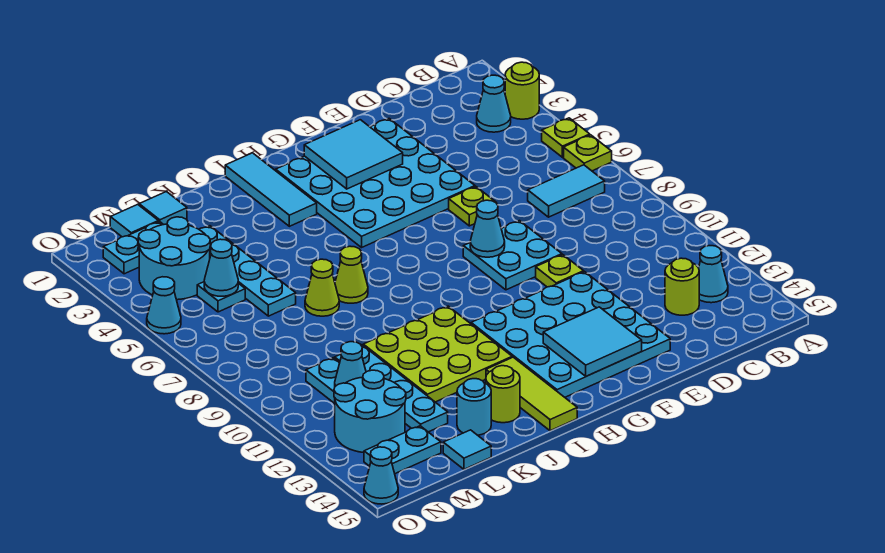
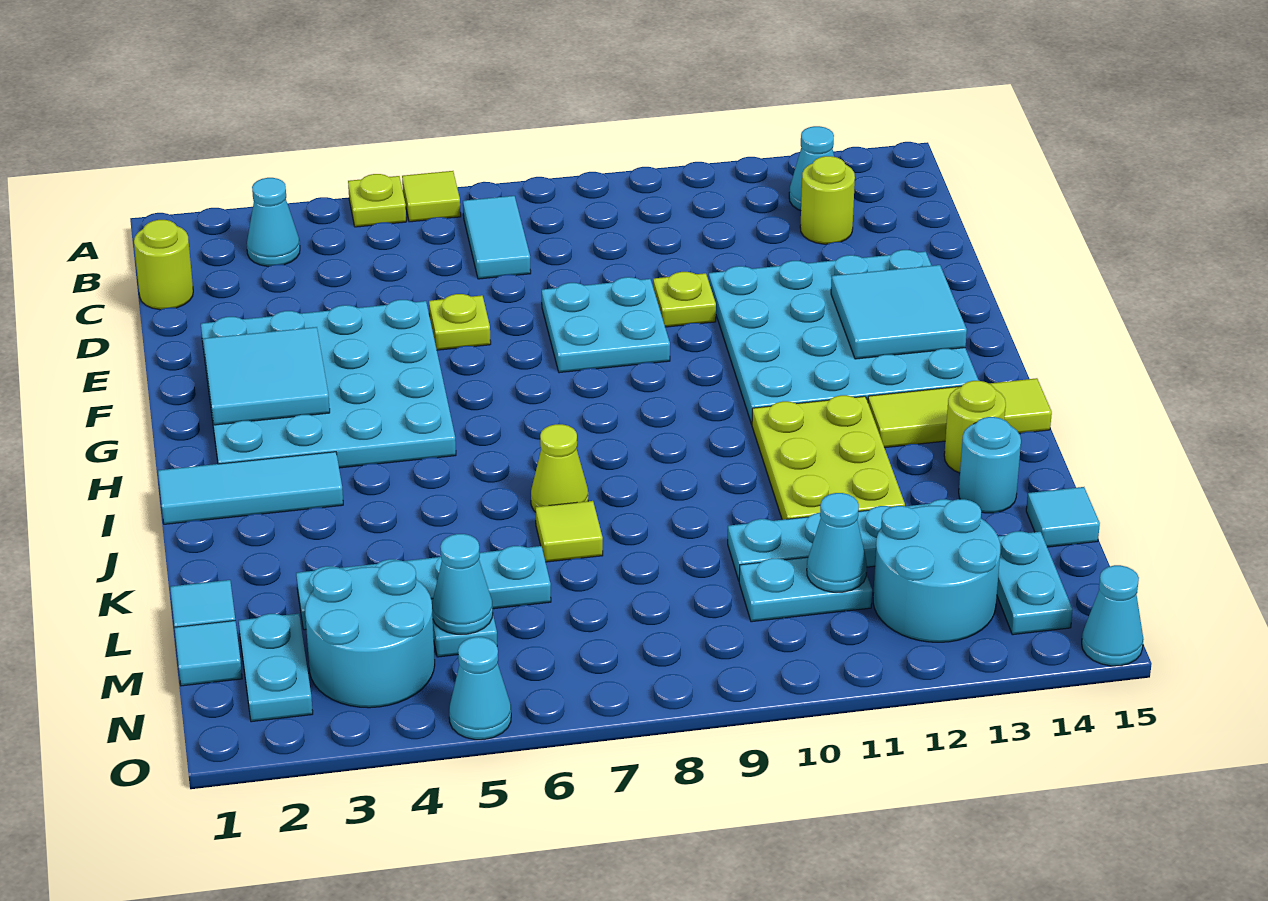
lime 1x1 round brick [505,62,539,119] -> lime 1x1 round brick moved to [134,220,193,310]
lime 1x1 plate [564,135,612,171] -> lime 1x1 tile [402,171,461,222]
cyan 1x1 cone [470,200,505,257] -> none
lime 3x3 plate [363,306,512,402] -> lime 2x3 plate [752,395,905,520]
lime 1x1 cone [305,259,339,316] -> lime 1x1 tile [535,501,603,562]

